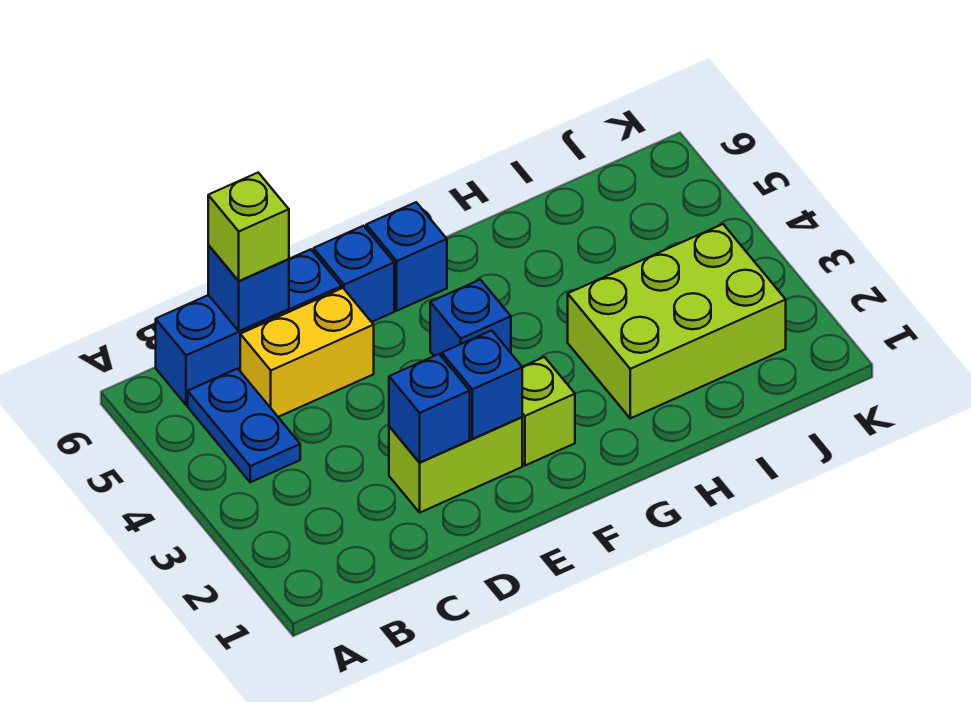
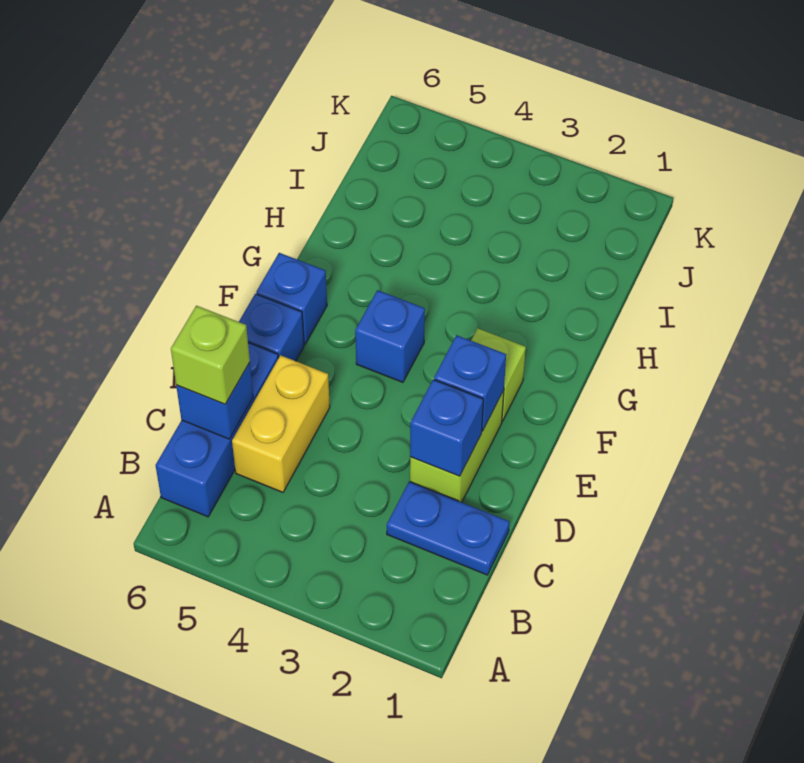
blue 1x2 plate [188,369,300,482] -> blue 1x2 plate moved to [387,482,510,575]
lime 2x3 brick [568,224,786,418] -> none

